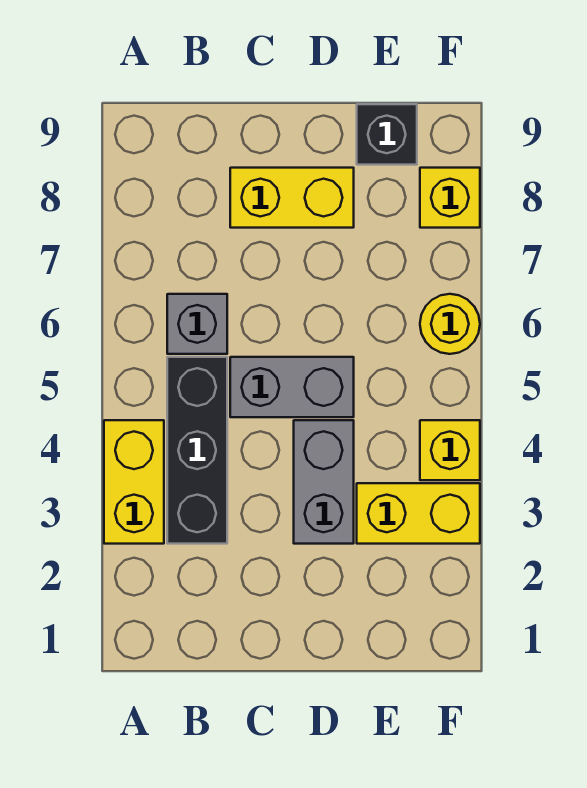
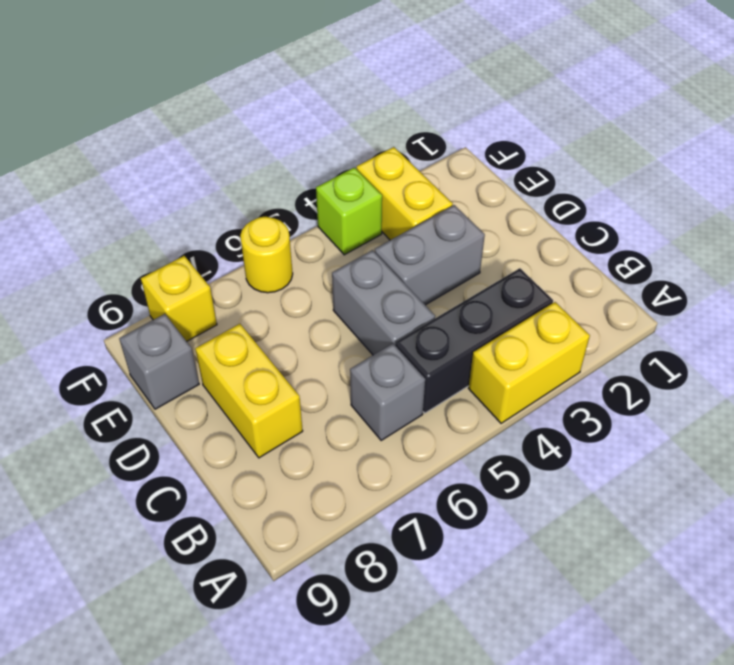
black 1x1 brick [357,104,417,165] -> grey 1x1 brick [119,314,199,409]
yellow 1x1 brick [420,420,480,480] -> lime 1x1 brick [316,167,382,255]

